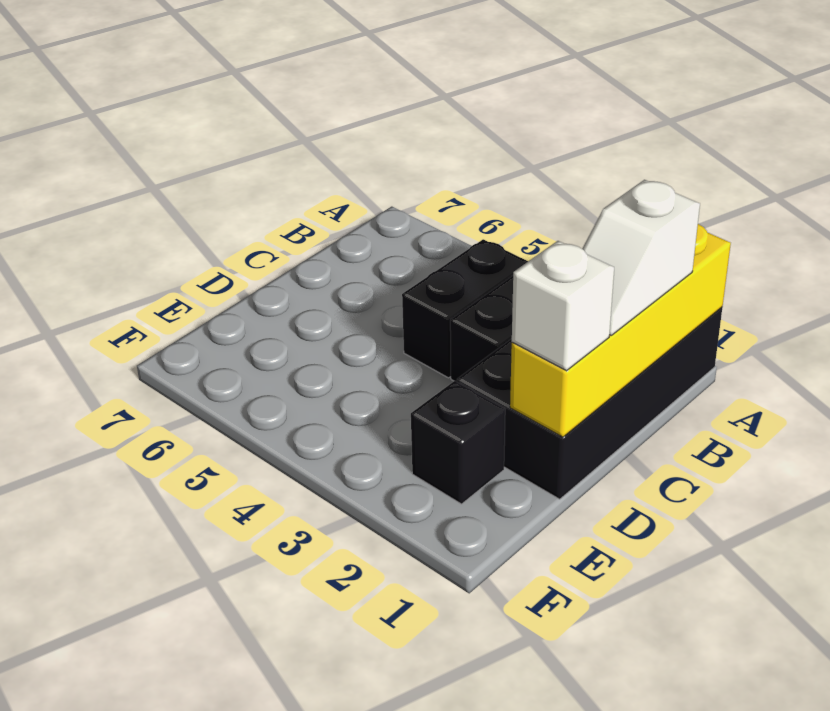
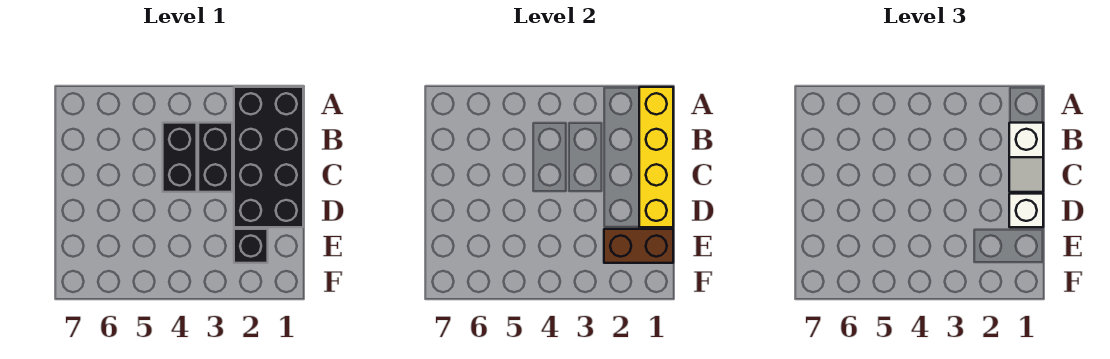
none -> brown 1x2 brick [604,229,673,263]

